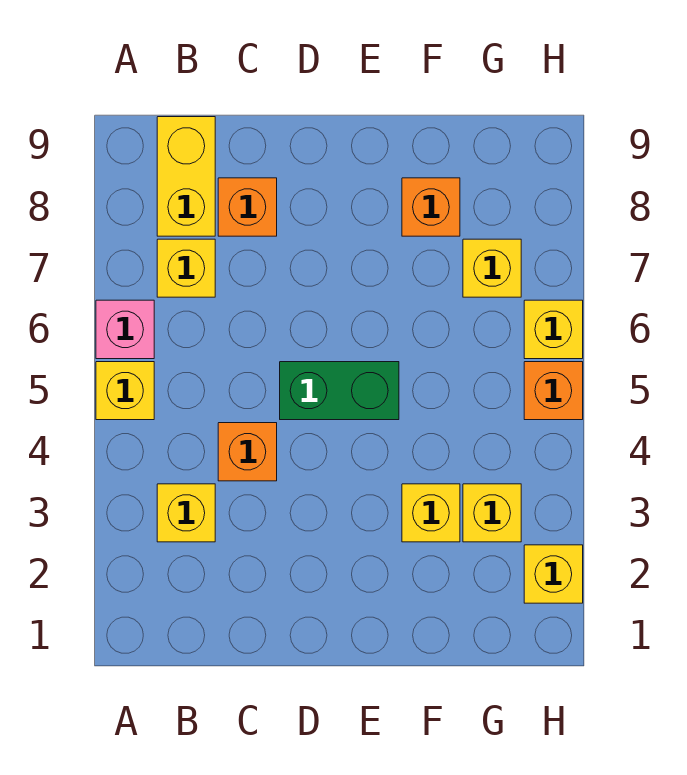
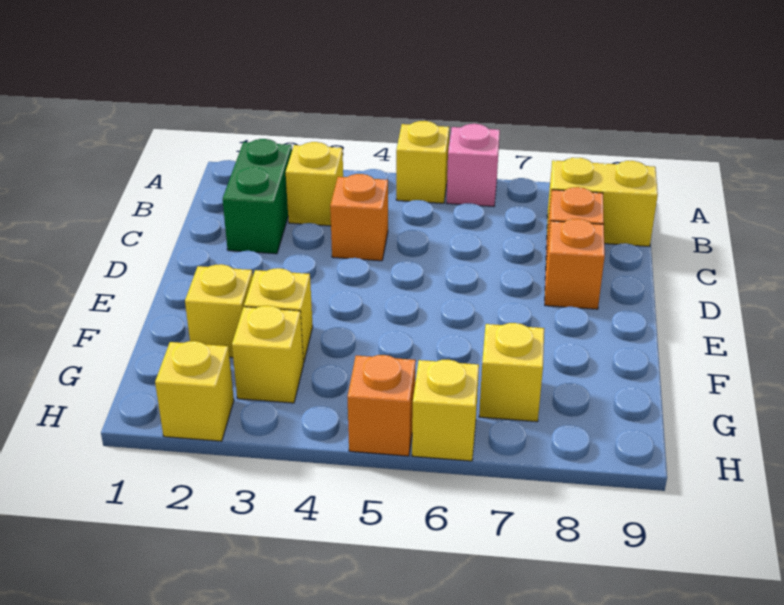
yellow 1x1 brick [157,239,215,297] -> yellow 1x1 brick moved to [185,264,253,358]
green 1x2 brick [280,362,399,420] -> green 1x2 brick moved to [223,139,292,254]
orange 1x1 brick [402,178,460,236] -> orange 1x1 brick moved to [545,219,605,309]

